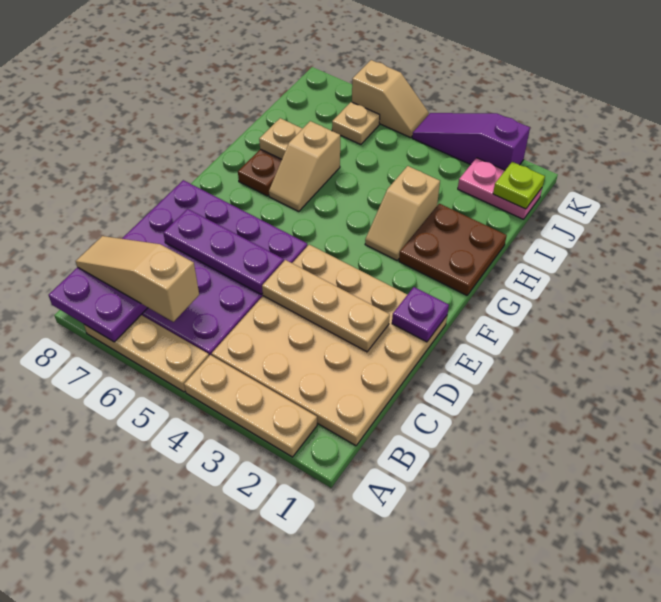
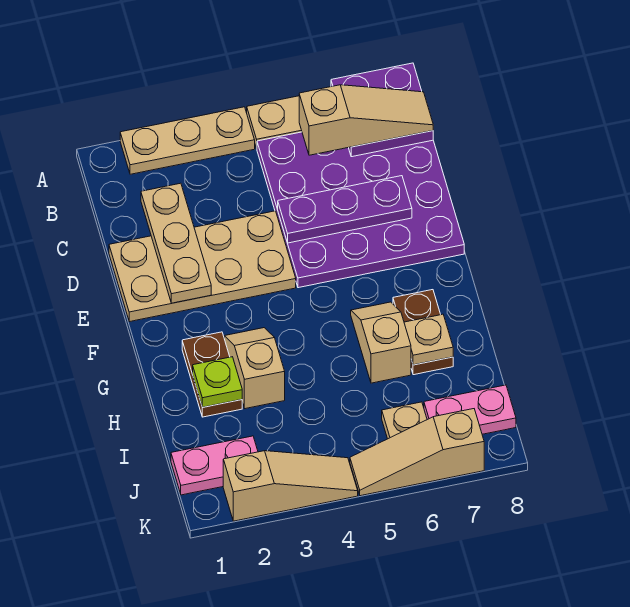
tan 4x4 plate [212,245,447,446] -> tan 2x4 plate [109,211,296,322]
tan 1x3 plate [262,260,390,352] -> tan 1x3 plate turned to [141,183,211,303]
purple 1x1 plate [392,287,449,342] -> none
brown 2x2 plate [399,204,507,295] -> brown 1x2 plate [182,332,242,417]
lime 1x1 plate [493,162,545,209] -> lime 1x1 plate moved to [193,357,242,407]
none -> pink 1x2 plate [424,385,516,434]
purple 1x3 slope [412,113,530,170] -> tan 1x3 slope [223,451,358,521]
tan 1x2 slope [352,60,429,138] -> tan 1x3 slope [350,409,484,496]

